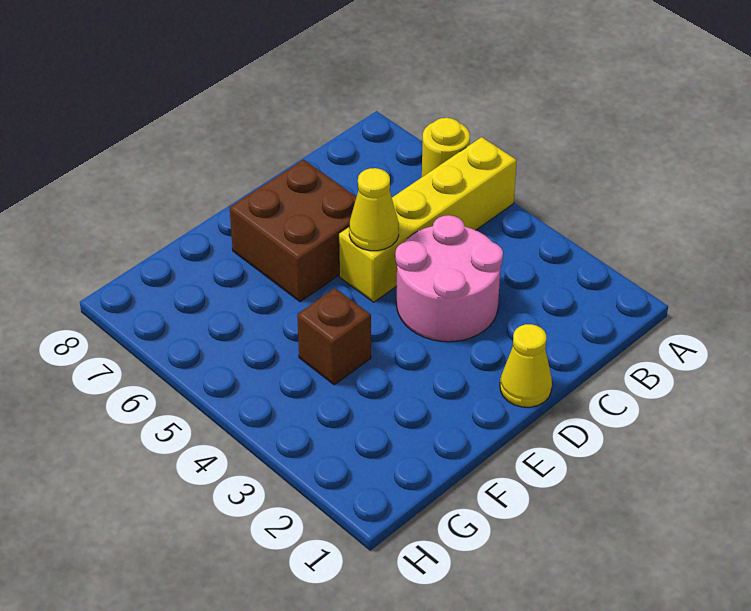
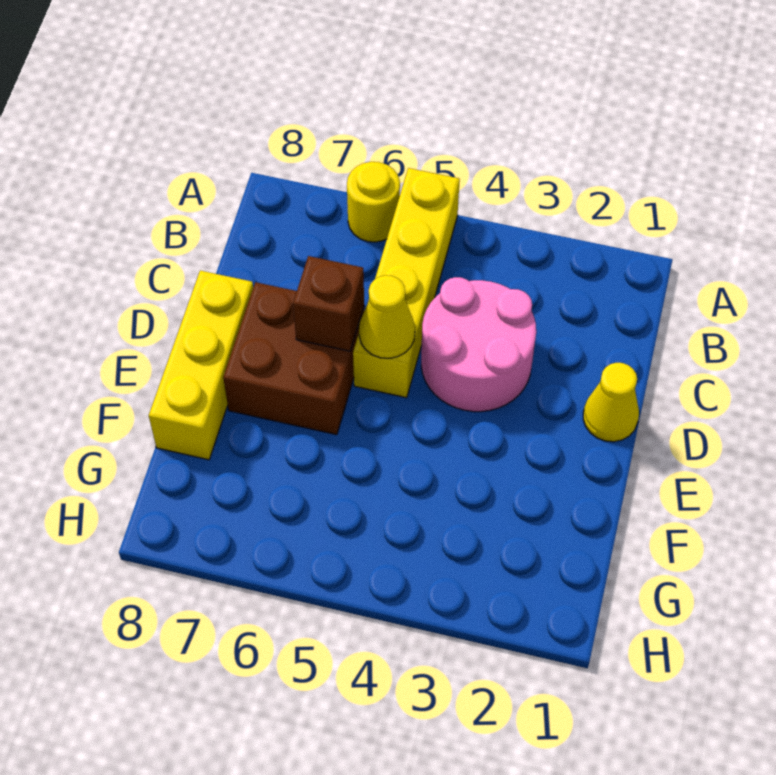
none -> yellow 1x3 brick [149,271,253,460]
brown 1x1 brick [297,288,371,385] -> brown 1x1 brick moved to [293,256,364,351]

